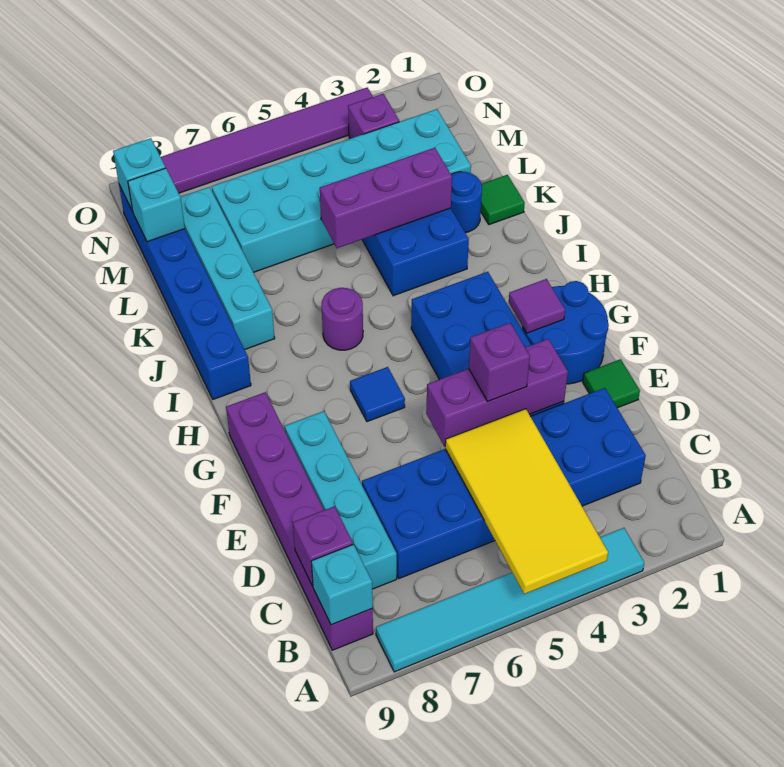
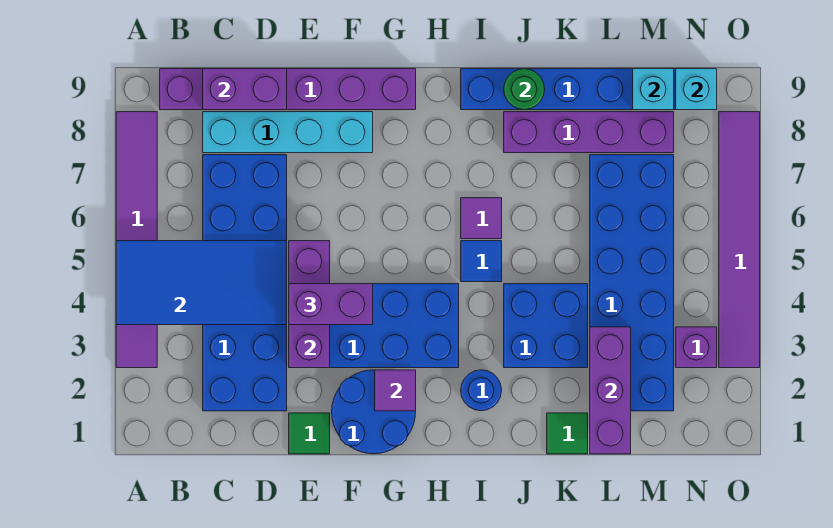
cyan 1x6 tile [376,528,644,672] -> purple 1x6 tile [116,112,157,368]
yellow 2x4 tile [445,409,608,594] -> blue 2x4 tile [116,241,287,325]
cyan 1x1 brick [311,544,373,625] -> none
purple 1x1 brick [293,506,353,586] -> purple 1x2 brick [203,69,287,110]
purple 1x1 brick [469,323,530,401] -> purple 1x2 brick [289,284,373,325]
blue 1x1 tile [350,367,405,422] -> blue 1x1 tile moved to [461,241,502,282]
purple 1x1 round brick [321,288,363,350] -> purple 1x1 tile [461,198,502,239]
cyan 1x4 brick [181,187,275,350] -> purple 1x4 brick [504,112,674,153]
none -> green 1x1 round brick [504,69,545,110]
blue 1x1 round brick [451,172,482,233] -> blue 1x1 round brick moved to [461,370,502,411]
purple 1x3 brick [320,148,452,248] -> purple 1x3 brick moved to [590,327,631,454]
cyan 2x6 brick [212,109,471,272] -> blue 2x6 brick [590,155,674,411]

